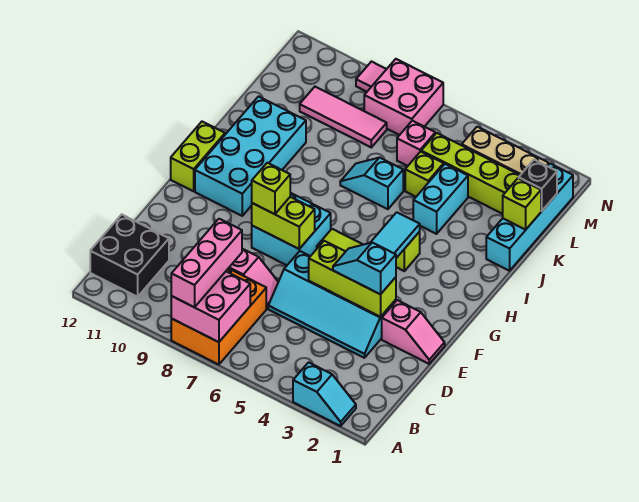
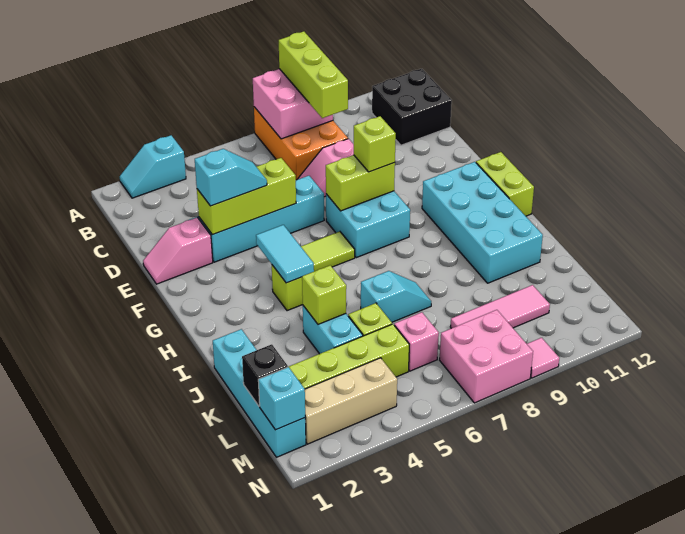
pink 1x3 brick [171,219,242,307] -> lime 1x3 brick [279,31,348,118]
lime 1x1 brick [503,178,541,230] -> lime 1x1 brick moved to [302,265,346,324]
none -> cyan 1x1 brick [258,367,305,430]

